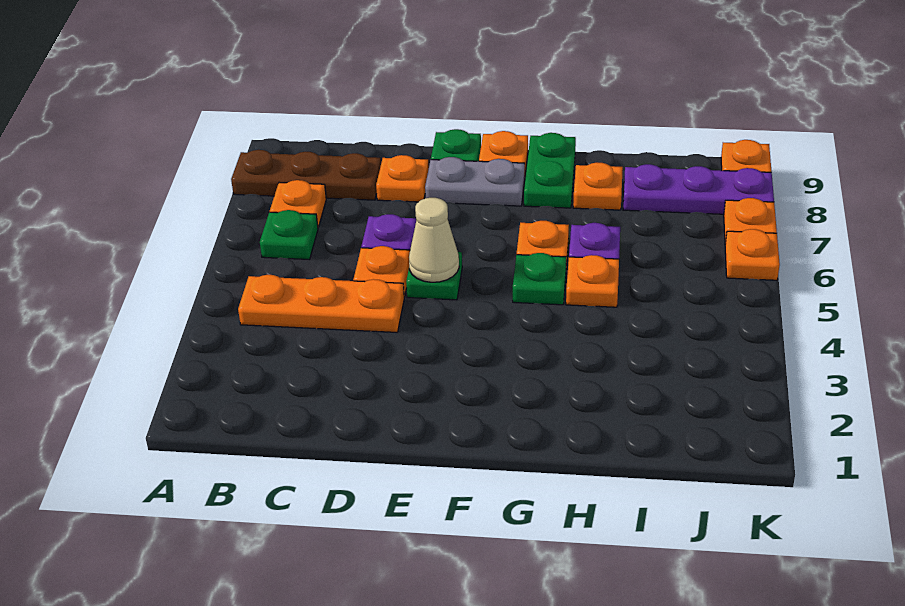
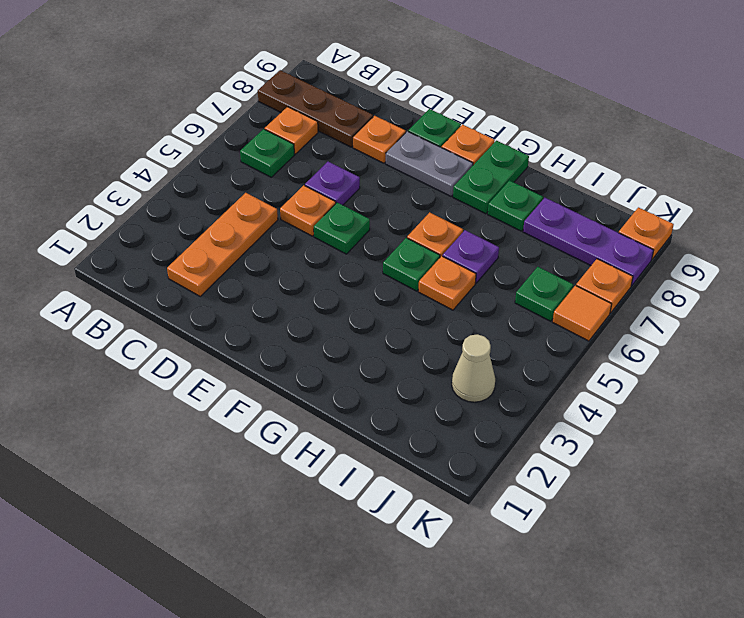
orange 1x3 plate [238,275,404,332] -> orange 1x3 plate turned to [167,193,278,296]
tan 1x1 cone [409,198,459,282] -> tan 1x1 cone moved to [452,334,495,402]
orange 1x1 plate [573,163,623,210] -> green 1x1 plate [488,181,543,231]
none -> green 1x1 plate [515,267,573,321]
orange 1x1 plate [725,229,780,280] -> orange 1x1 tile [553,285,612,341]

